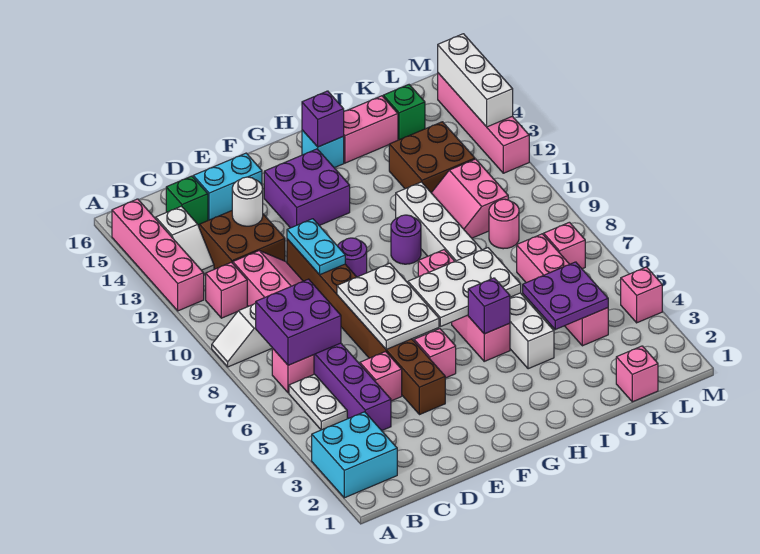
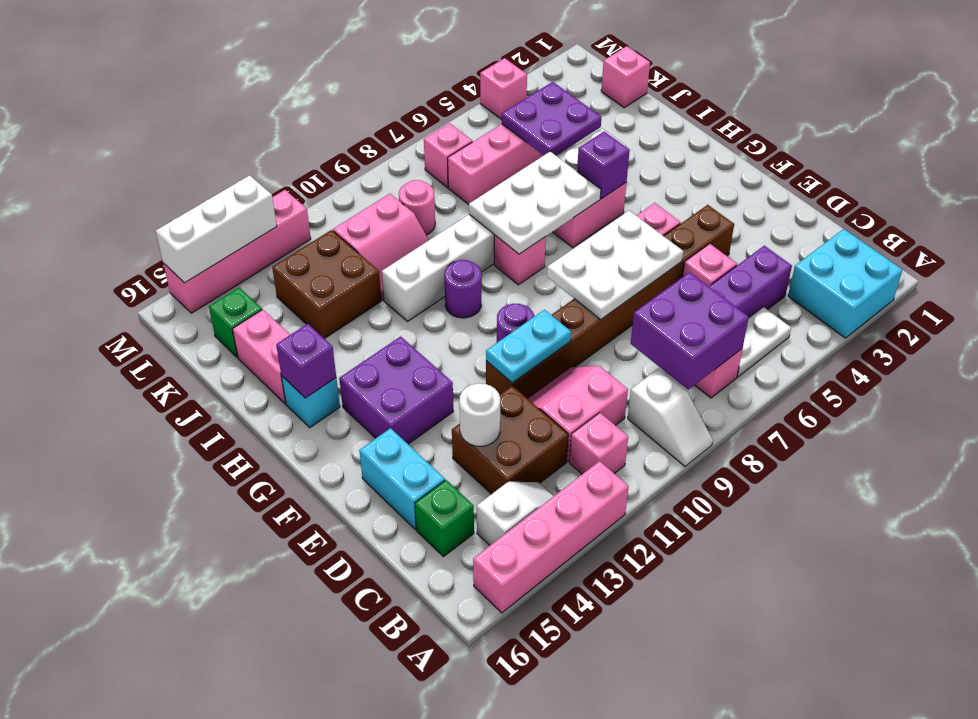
white 2x3 plate [408,248,521,327] -> white 2x3 plate turned to [469,152,601,254]

